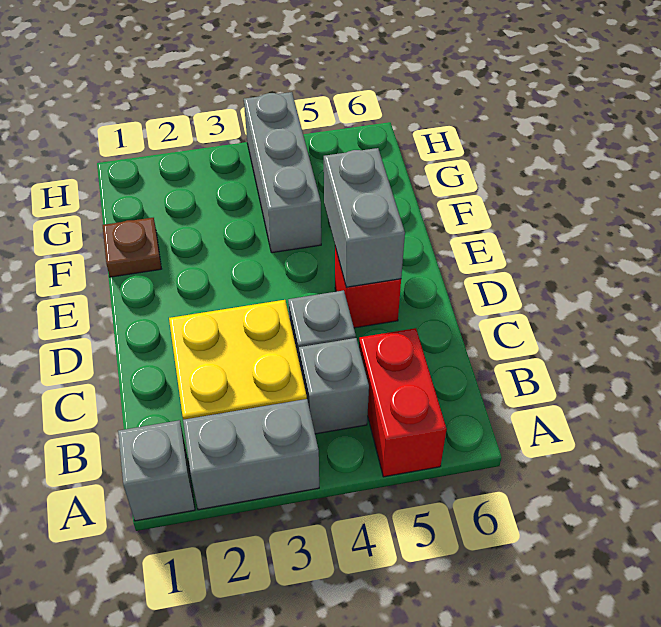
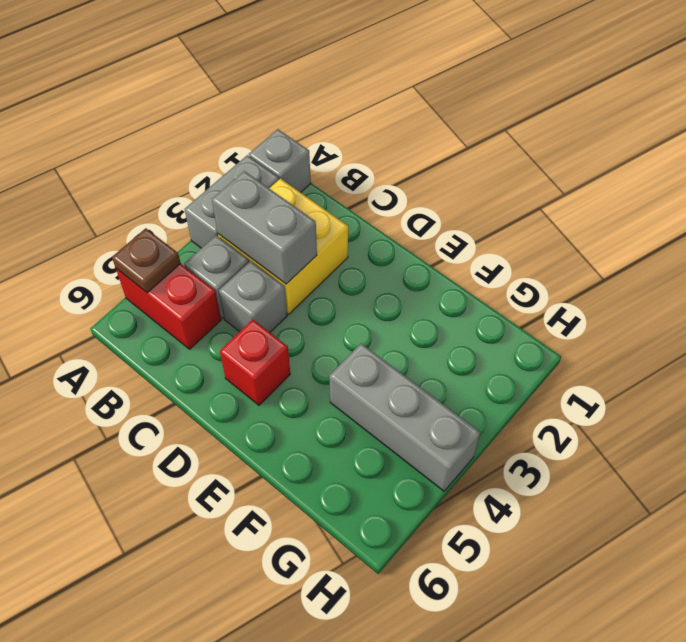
grey 1x2 brick [324,148,405,287] -> grey 1x2 brick moved to [212,171,317,284]
brown 1x1 plate [103,218,161,277] -> brown 1x1 plate moved to [112,228,181,293]

